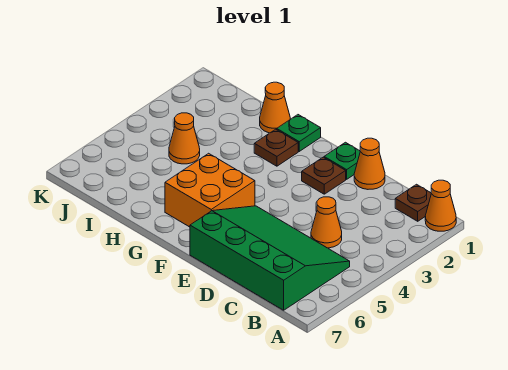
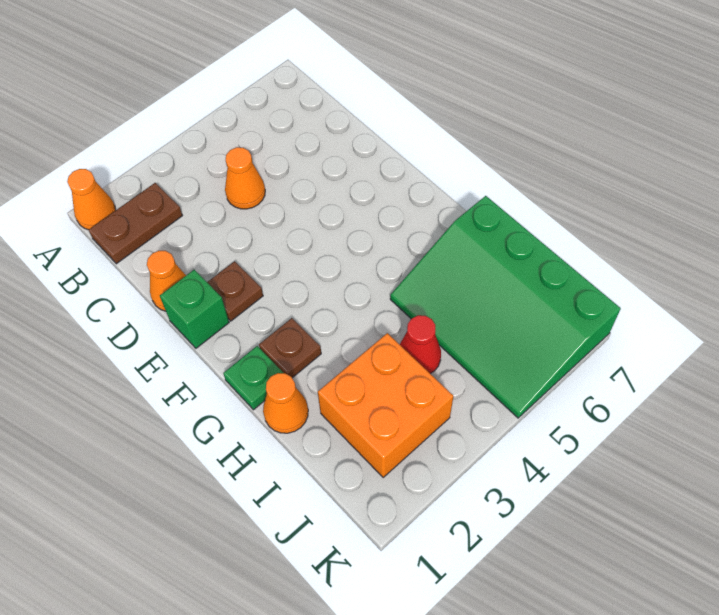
brown 1x1 plate [395,184,431,221] -> brown 1x2 plate [89,183,182,264]
green 3x4 slope [190,206,350,310] -> green 3x4 slope moved to [390,196,621,418]
green 1x1 plate [324,142,360,179] -> green 1x1 brick [160,269,229,348]
orange 2x2 brick [165,153,255,227] -> orange 2x2 brick moved to [318,333,453,477]
orange 1x1 cone [169,113,200,164] -> red 1x1 cone [400,315,441,374]

